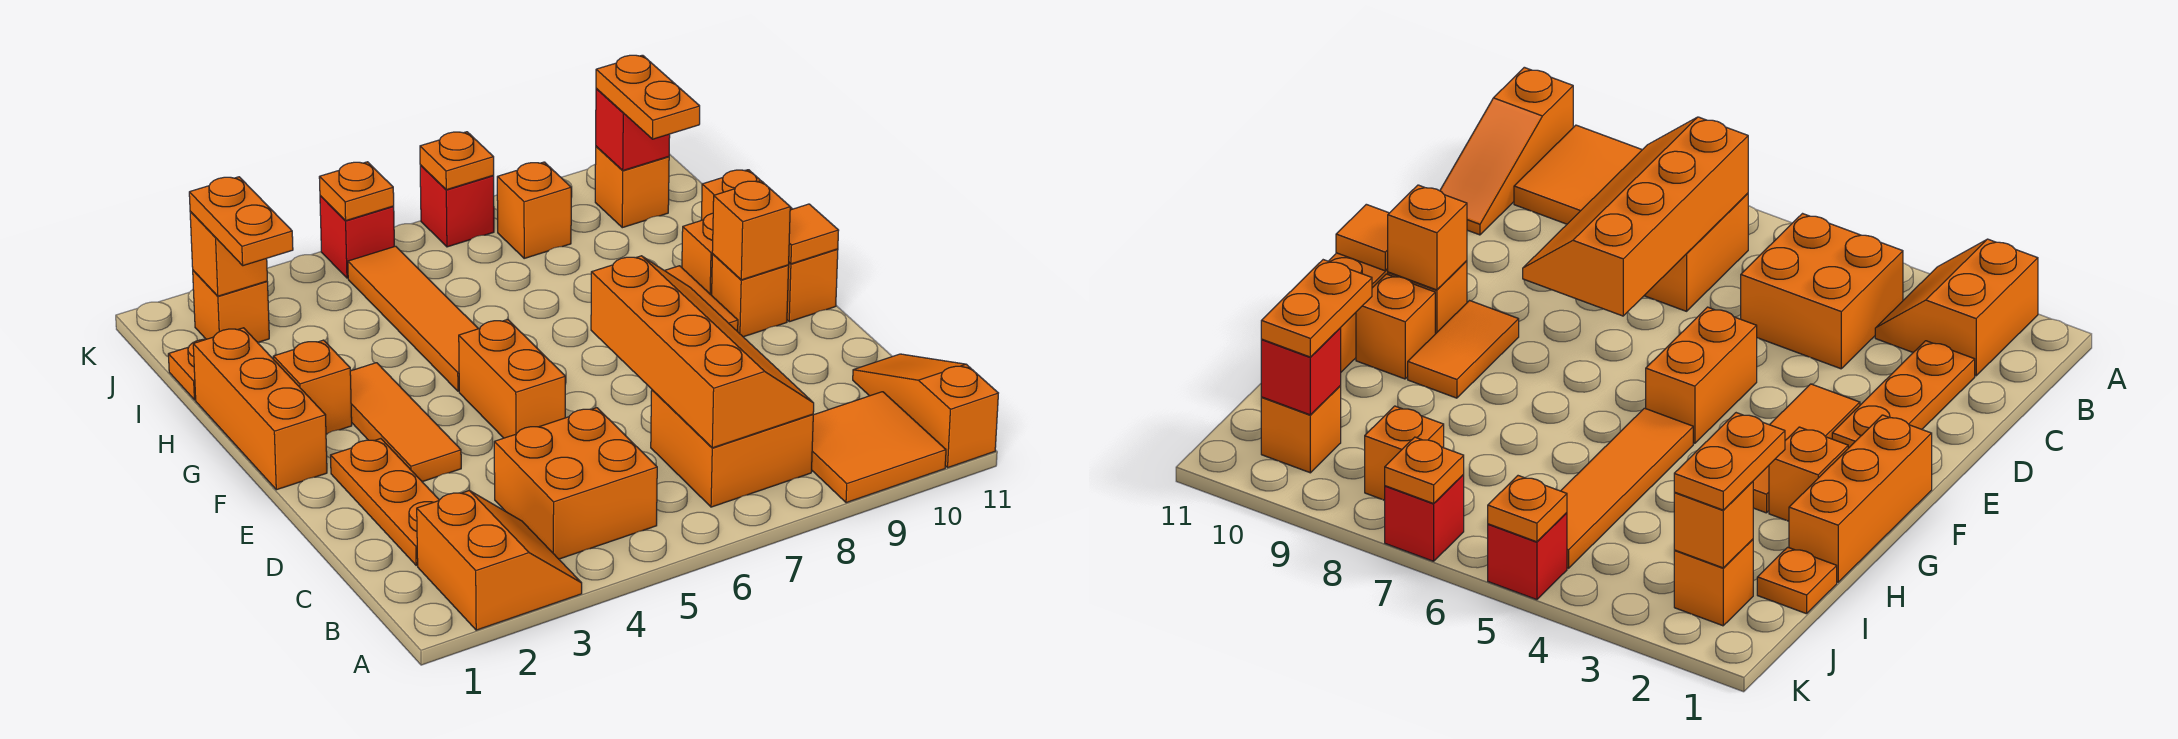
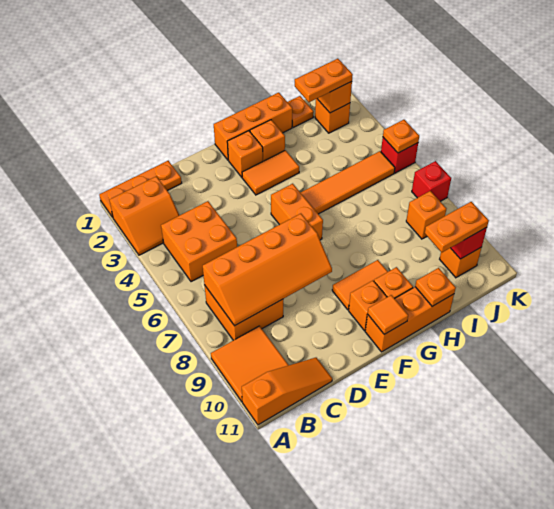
orange 1x3 plate [331,439,439,565] -> orange 1x3 plate moved to [99,161,182,217]
orange 1x3 tile [350,363,461,482] -> orange 1x2 tile [242,150,299,195]
orange 1x2 brick [459,320,565,438] -> orange 1x2 brick turned to [271,184,323,240]
orange 1x1 brick [712,181,790,280] -> orange 1x1 brick moved to [227,131,263,177]
orange 1x1 plate [420,132,494,190] -> orange 1x1 plate moved to [415,268,456,306]

